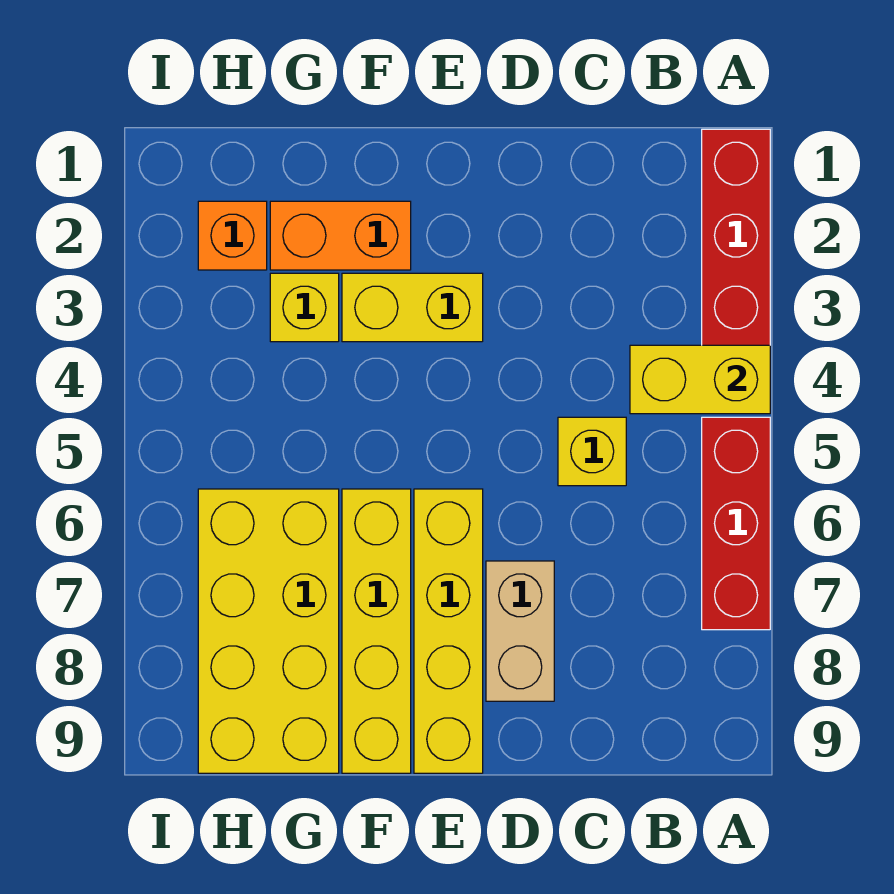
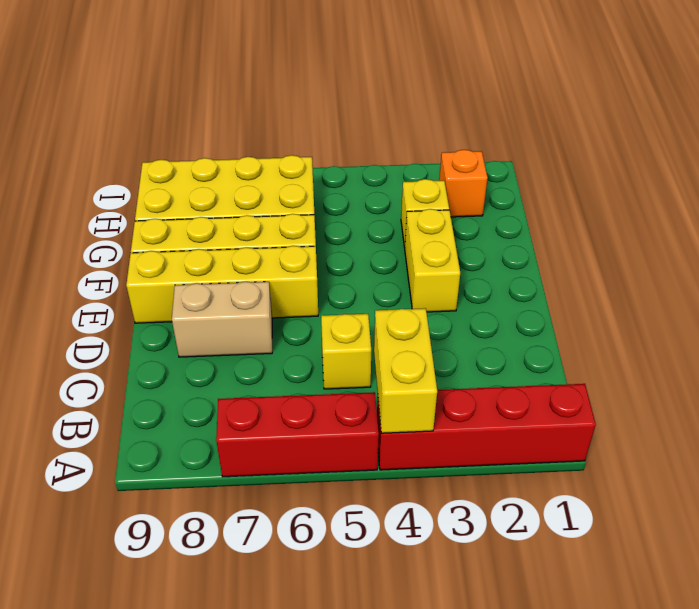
orange 1x2 brick [270,201,411,270] -> none

